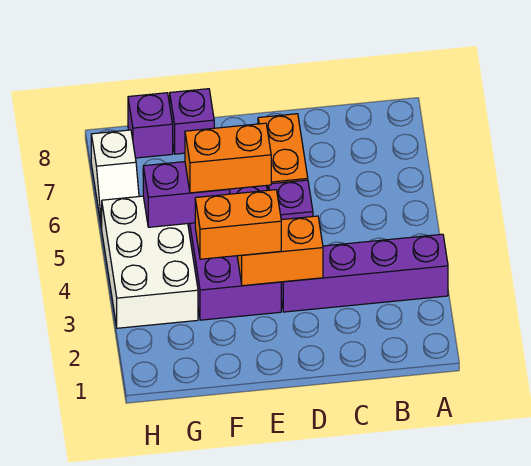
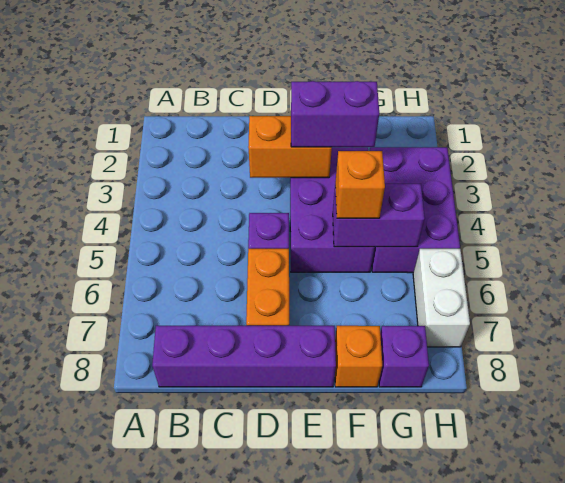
purple 1x4 brick [281,234,448,312] -> purple 1x4 brick moved to [152,325,336,387]
orange 1x2 brick [195,190,281,259] -> purple 1x2 brick [291,81,379,147]
orange 1x2 brick [185,123,271,193] -> orange 1x1 brick [335,151,385,218]
purple 1x1 brick [170,89,214,154] -> orange 1x1 brick [335,326,382,387]
white 2x3 brick [101,196,198,328] -> purple 2x3 brick [370,147,460,273]
white 1x2 slope [91,130,139,228] -> white 1x2 brick [413,249,470,347]

